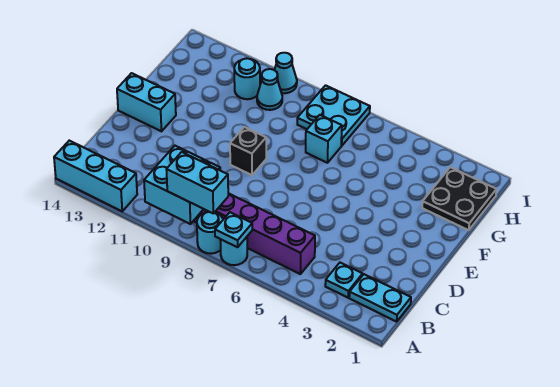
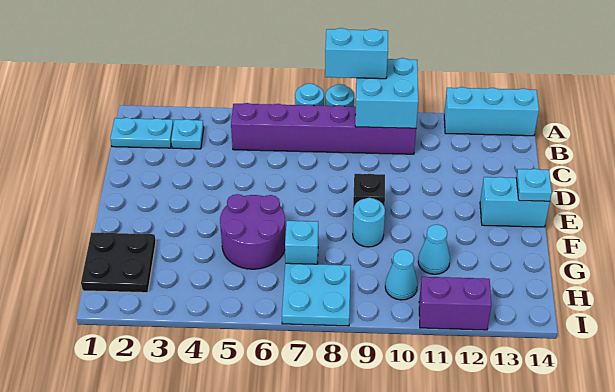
cyan 1x1 plate [215,212,252,247] -> cyan 1x1 plate moved to [516,169,552,201]
none -> purple 2x2 round brick [220,194,285,269]
cyan 1x1 round brick [234,58,260,99] -> cyan 1x1 round brick moved to [353,198,385,247]
cyan 1x1 cone [275,53,297,93] -> cyan 1x1 cone moved to [418,225,450,274]
none -> purple 1x2 brick [419,277,492,330]

